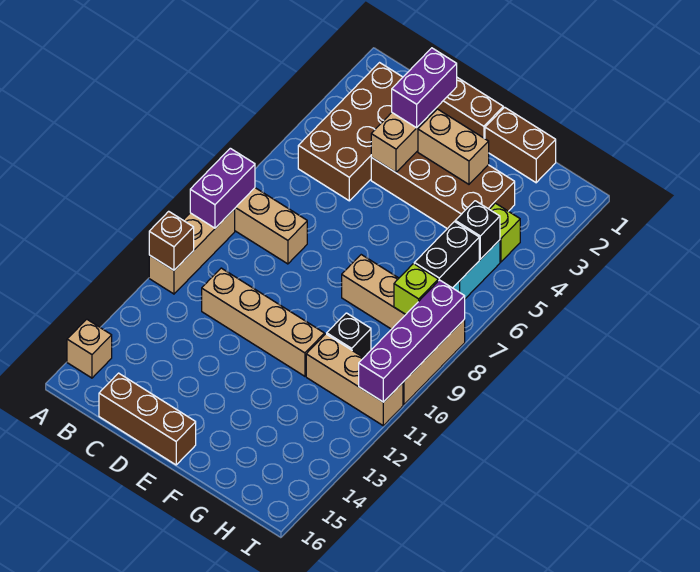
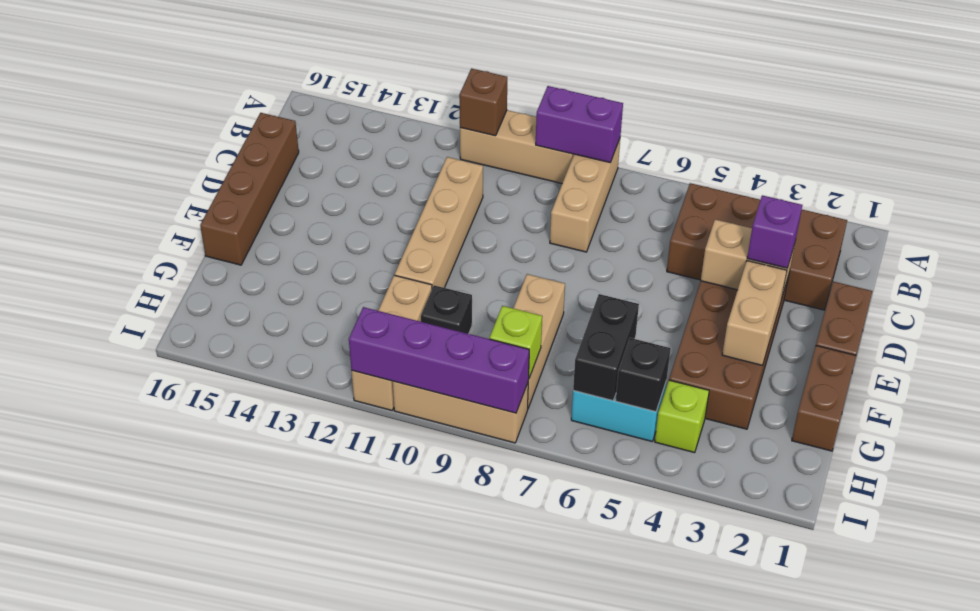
tan 1x1 brick [67,319,112,378] -> none
brown 1x3 brick [99,373,196,465] -> brown 1x4 brick [200,113,299,265]
purple 1x2 brick [392,48,457,128] -> purple 1x1 brick [747,195,802,268]
black 1x2 brick [414,222,479,288] -> black 1x2 brick turned to [573,294,639,401]

